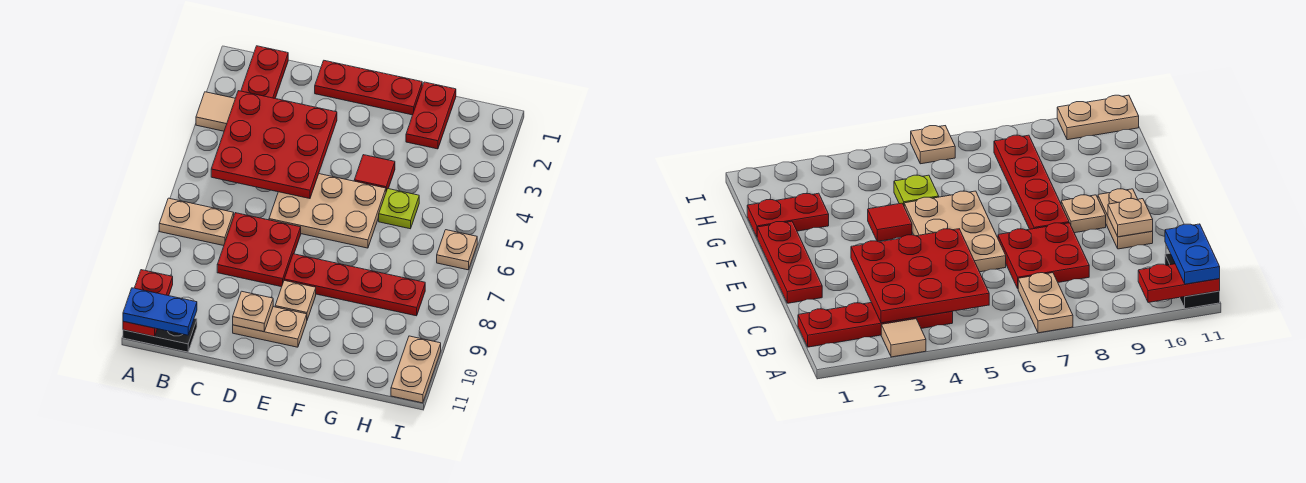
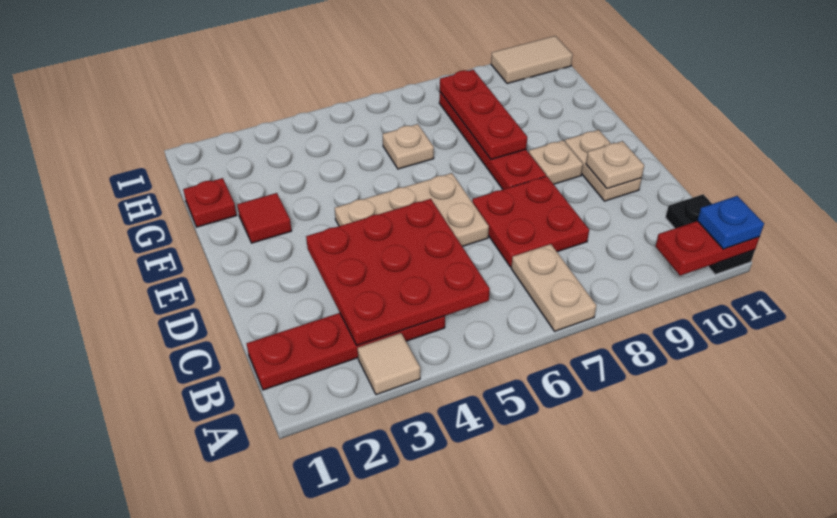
blue 1x2 plate [123,288,197,335] -> blue 1x1 plate [697,196,764,249]
red 1x3 plate [315,61,422,115] -> red 1x3 plate moved to [440,70,527,159]
tan 2x3 plate [269,174,386,248] -> tan 2x3 plate turned to [335,173,489,246]
red 1x1 tile [354,155,395,191] -> red 1x1 tile moved to [237,193,292,243]
red 1x2 plate [406,82,456,149] -> red 1x1 plate [183,178,237,227]
lime 1x1 plate [379,189,419,229] -> none
tan 1x1 plate [437,230,477,270] -> tan 1x1 plate moved to [383,124,434,169]
tan 1x2 plate [391,336,441,403] -> tan 1x2 tile [491,36,573,84]

